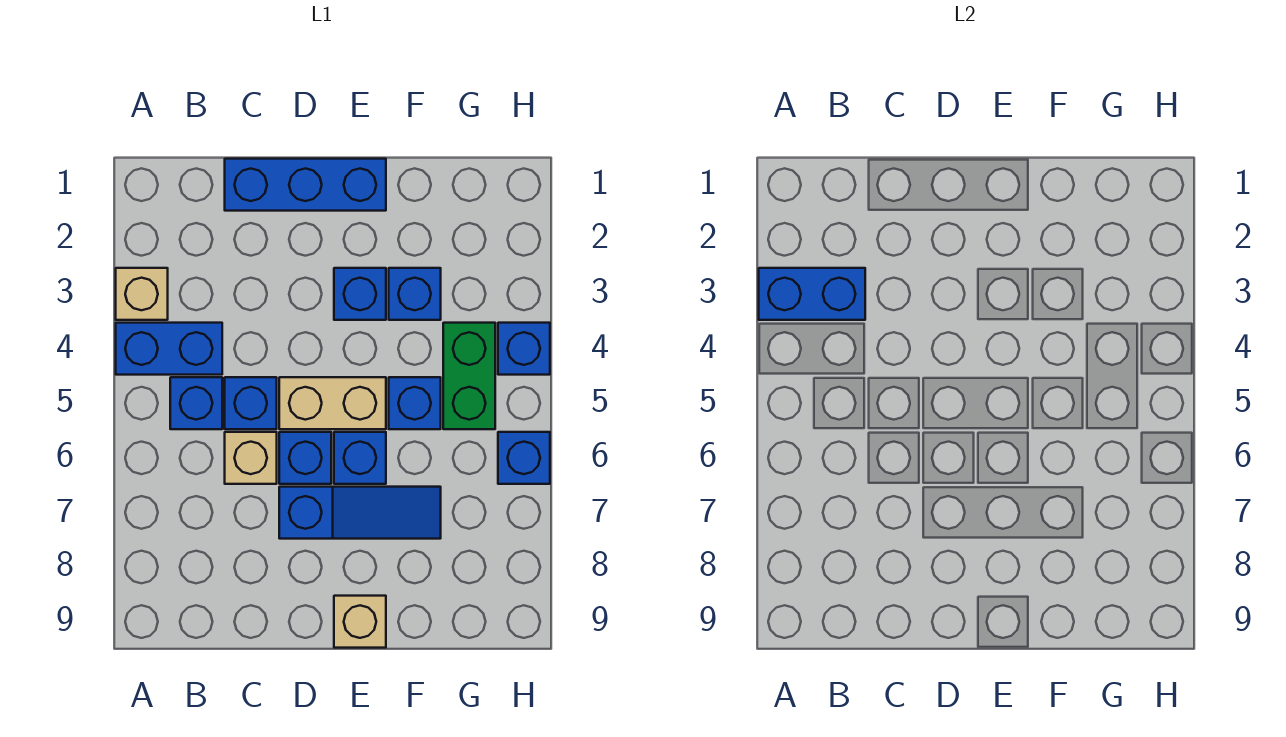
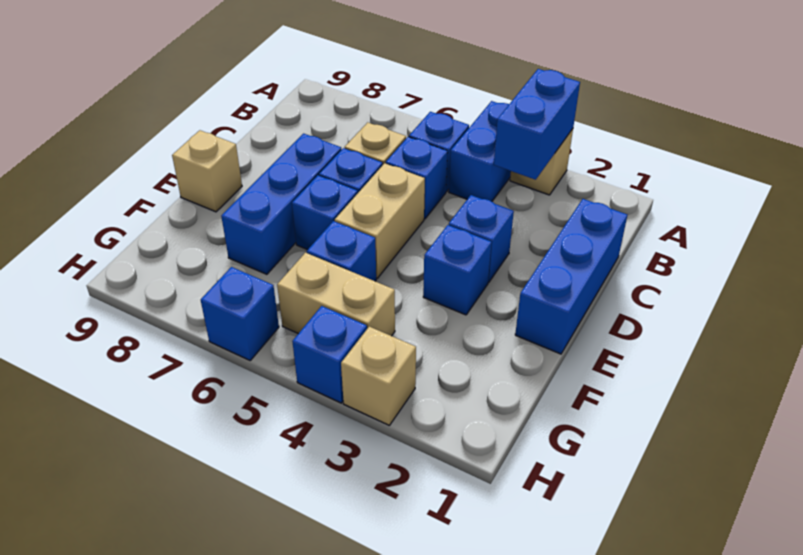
blue 1x3 slope [279,487,441,539] -> blue 1x3 brick [221,134,342,274]
blue 1x1 brick [389,268,441,320] -> blue 1x1 brick moved to [449,195,514,282]
green 1x2 brick [443,323,495,429] -> tan 1x2 brick [277,253,395,336]
none -> tan 1x1 brick [341,327,416,425]

